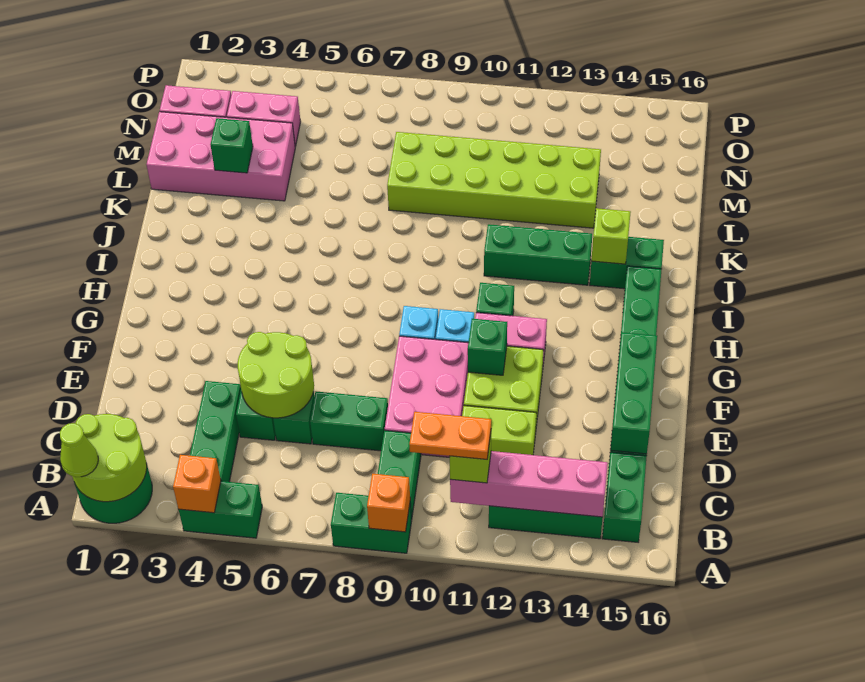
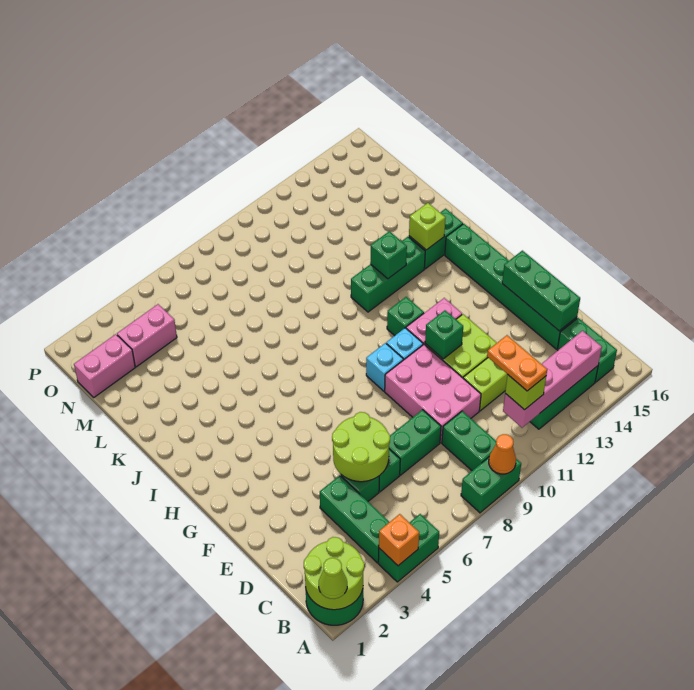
orange 1x1 brick [367,474,410,532] -> orange 1x1 cone [489,434,516,474]
orange 1x2 plate [409,412,491,459] -> orange 1x2 plate turned to [487,335,547,391]
pink 2x4 brick [146,112,295,201] -> none
green 1x1 brick [211,118,253,173] -> green 1x1 brick moved to [370,231,407,279]
lime 2x6 brick [387,132,601,228] -> none

